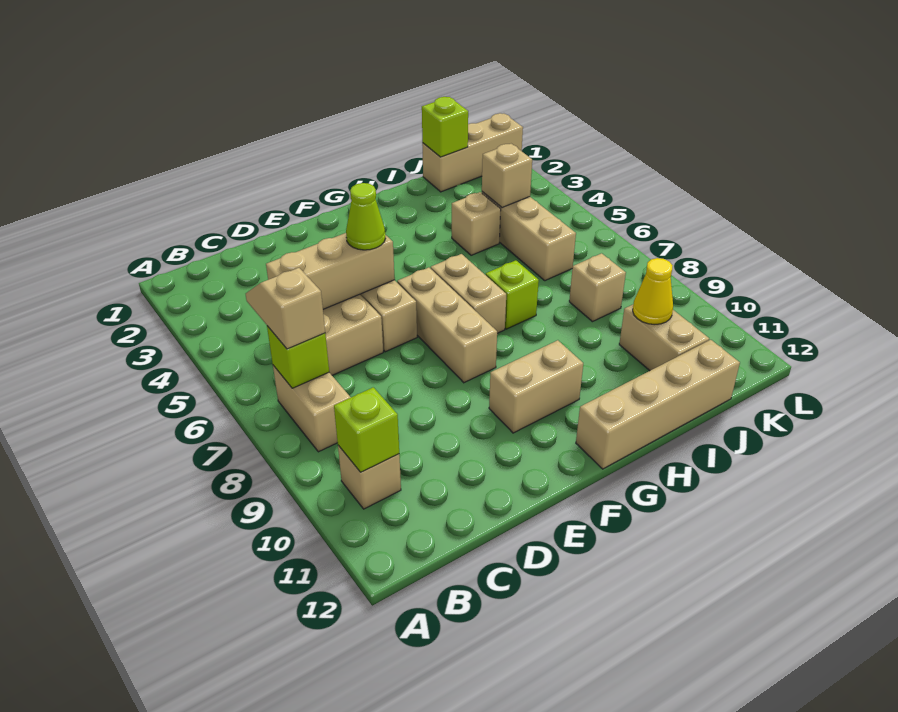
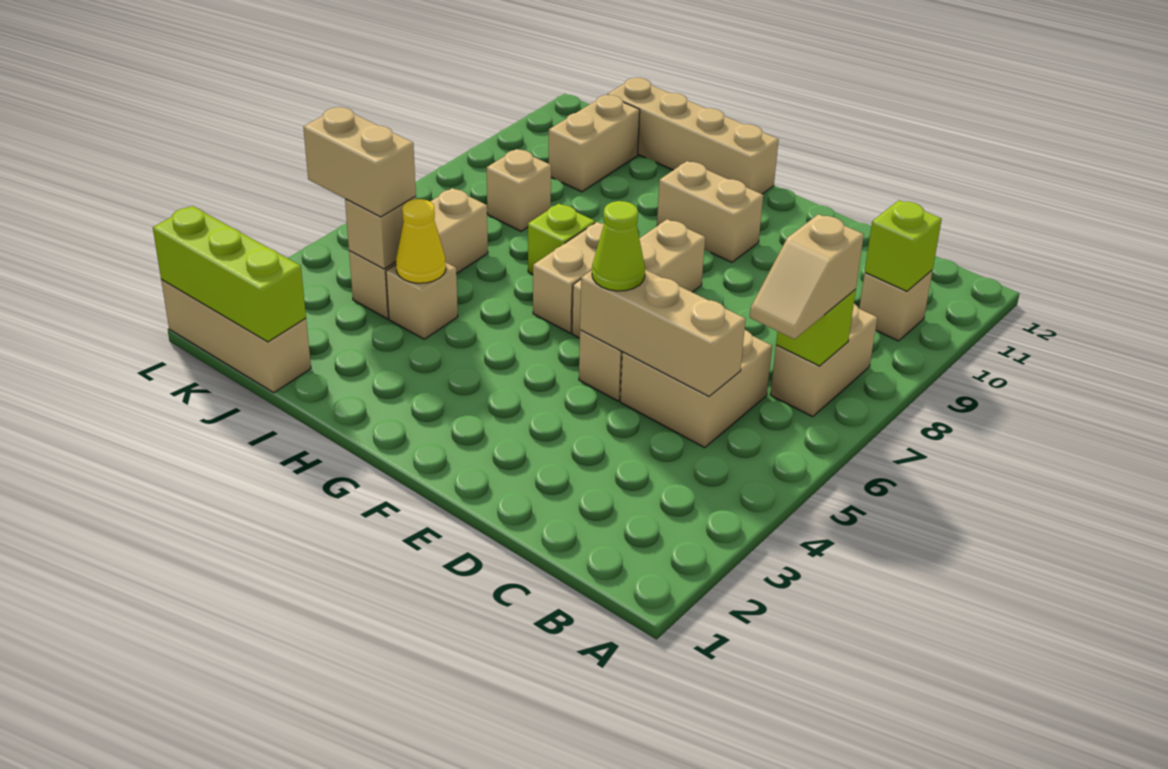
lime 1x1 brick [422,97,468,157] -> lime 1x3 brick [153,206,306,342]
none -> tan 1x2 brick [303,107,416,217]
yellow 1x1 cone [633,258,673,325] -> yellow 1x1 cone moved to [396,199,446,283]

